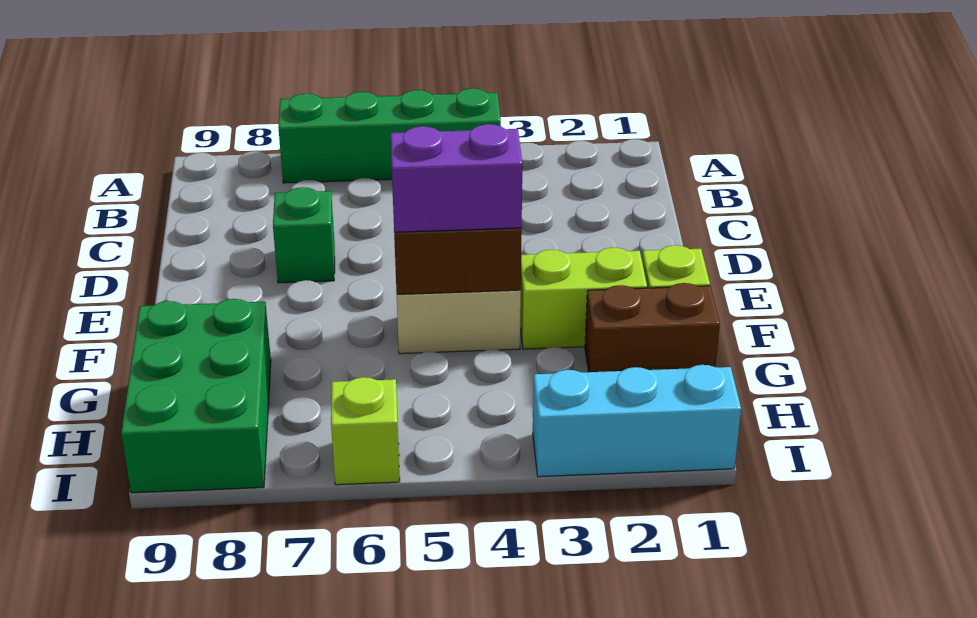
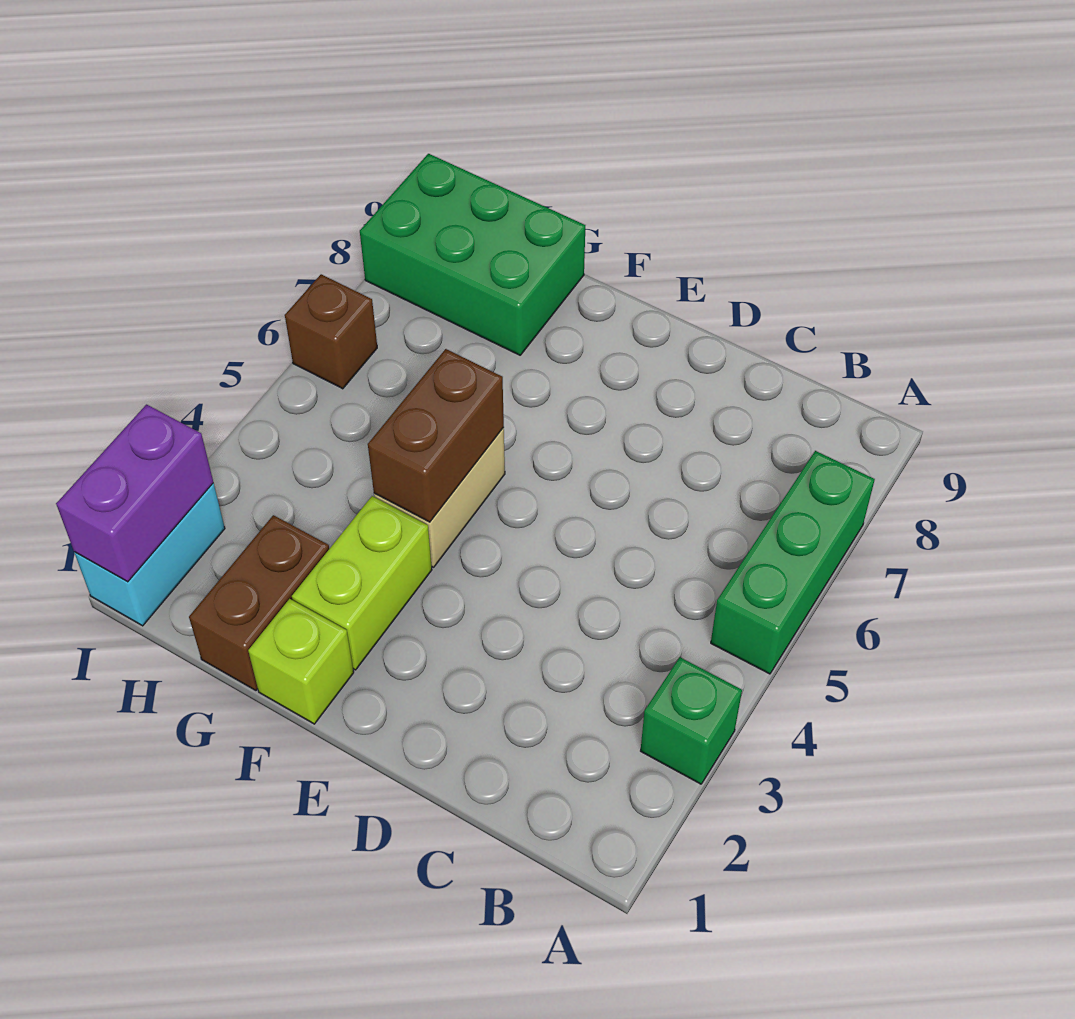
green 1x4 brick [278,88,501,183] -> green 1x3 brick [711,451,875,674]
green 1x1 brick [273,187,335,283] -> green 1x1 brick moved to [641,657,742,784]
purple 1x2 brick [391,124,522,232] -> purple 1x2 brick moved to [56,405,213,582]
cyan 1x3 brick [533,365,741,477] -> cyan 1x2 brick [74,483,225,626]
lime 1x1 brick [331,377,400,485] -> brown 1x1 brick [285,274,377,389]

